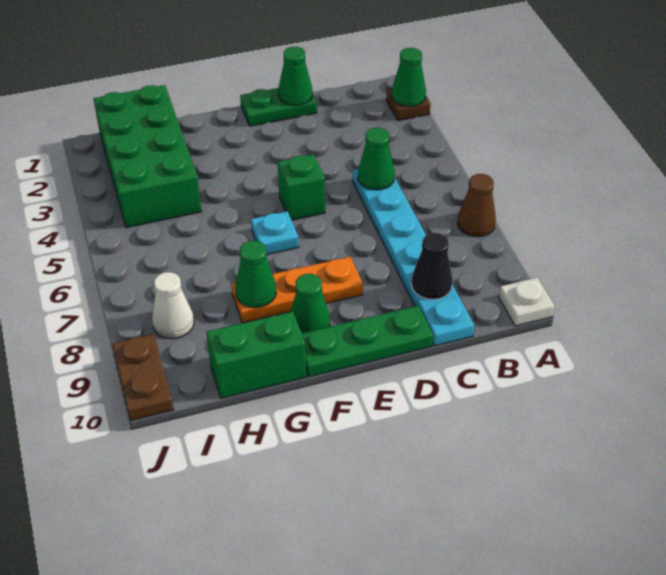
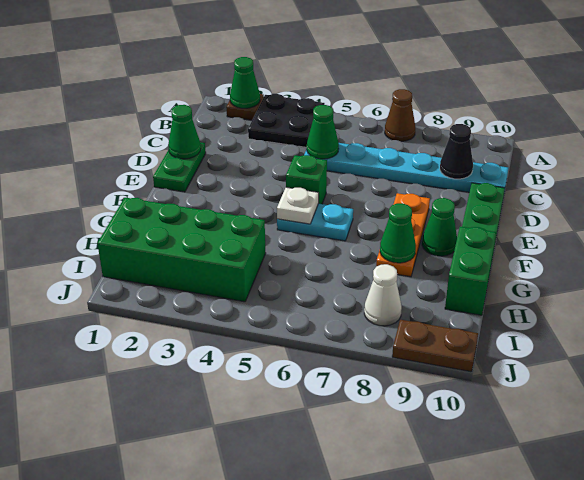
none -> black 2x2 plate [248,94,325,147]
white 1x1 plate [499,278,555,326] -> white 1x1 plate moved to [277,187,319,224]
cyan 1x1 plate [251,211,299,255] -> cyan 1x2 plate [277,204,353,241]

